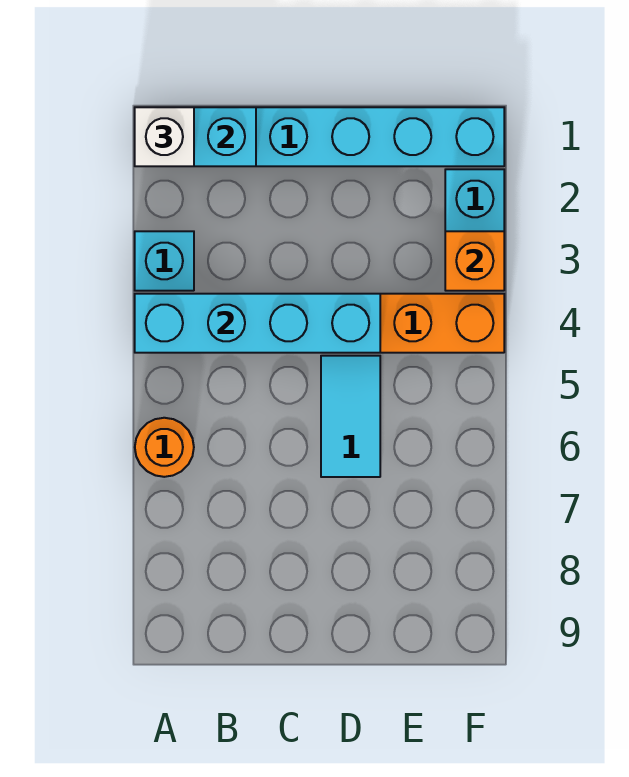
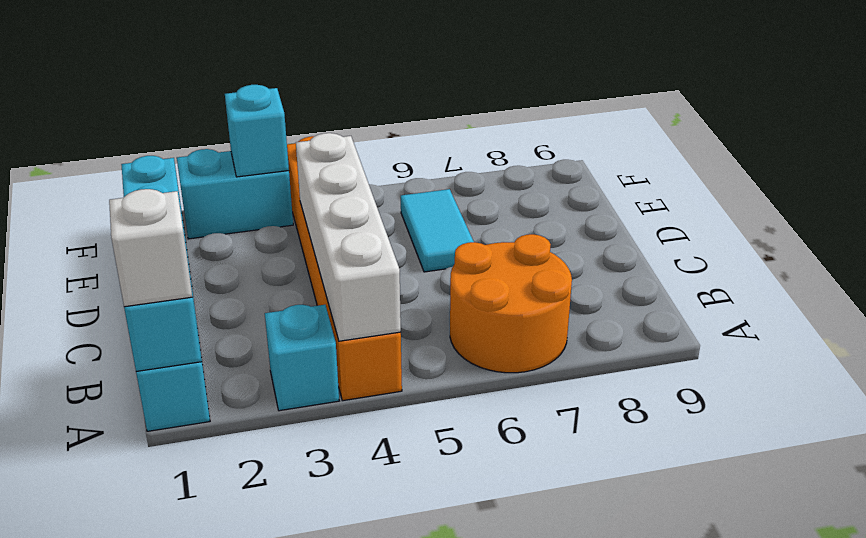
cyan 1x4 brick [135,294,380,353] -> white 1x4 brick [296,133,401,341]
orange 1x1 round brick [135,418,194,477] -> orange 2x2 round brick [450,234,572,373]
cyan 1x2 tile [321,356,380,477] -> cyan 1x2 tile turned to [401,189,474,272]
orange 1x1 brick [445,231,504,291] -> cyan 1x1 brick [225,85,289,177]

